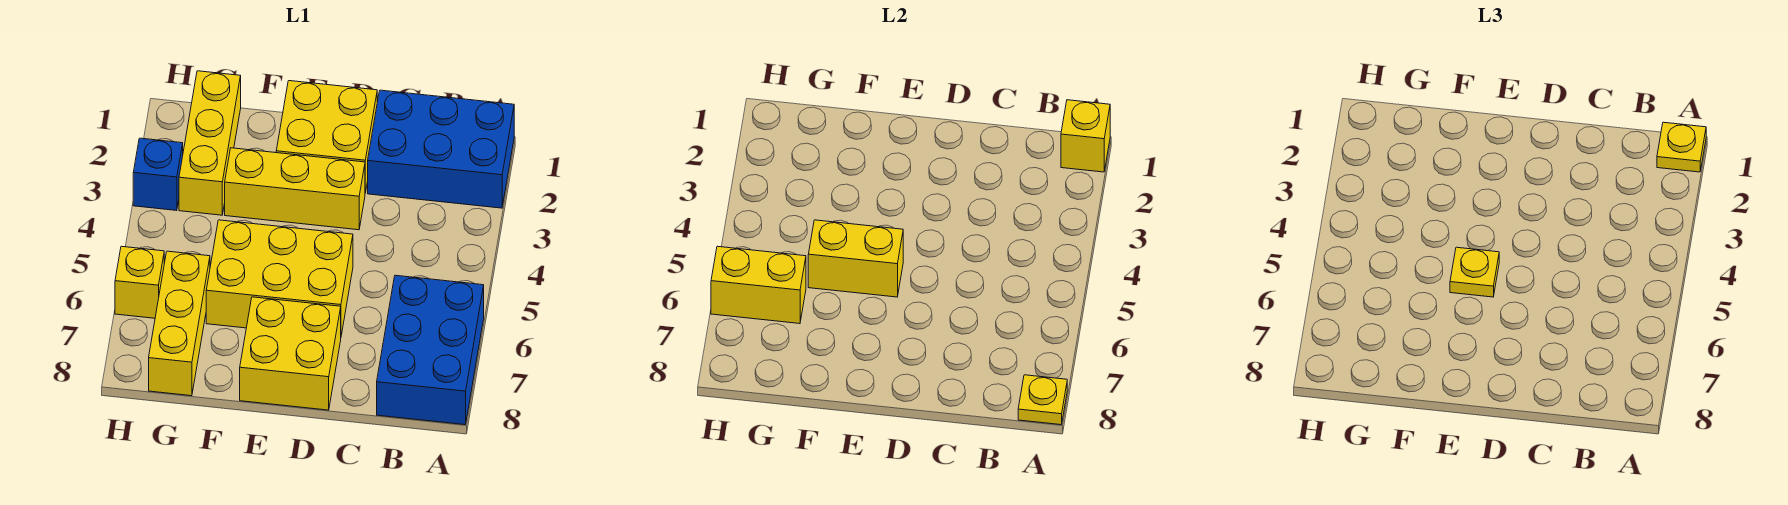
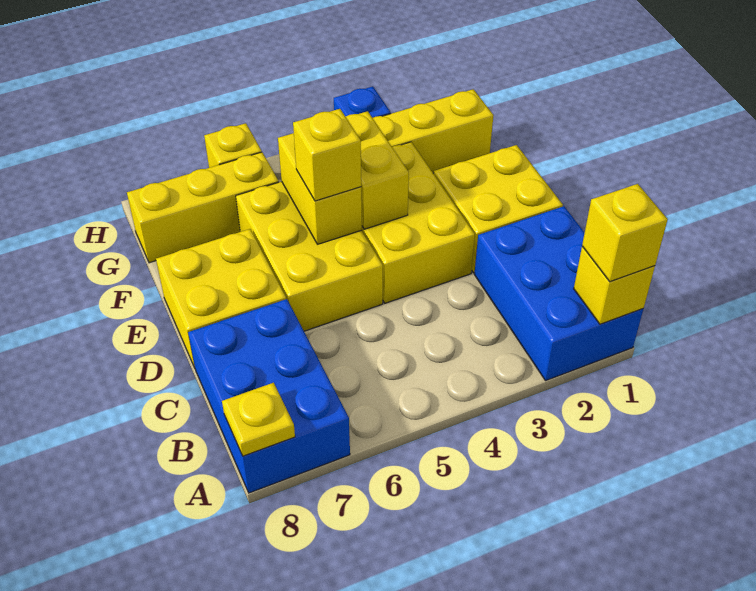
yellow 1x1 plate [1657,122,1706,172] -> yellow 1x1 brick [582,184,668,282]
blue 2x3 brick [377,275,484,425] -> blue 2x3 brick turned to [188,299,350,493]
yellow 1x3 brick [225,148,365,230] -> yellow 2x3 brick [362,142,475,303]
yellow 1x1 plate [1450,247,1499,297] -> yellow 1x1 brick [293,109,361,201]
yellow 1x2 brick [711,246,806,324] -> yellow 1x2 brick moved to [346,111,409,229]

